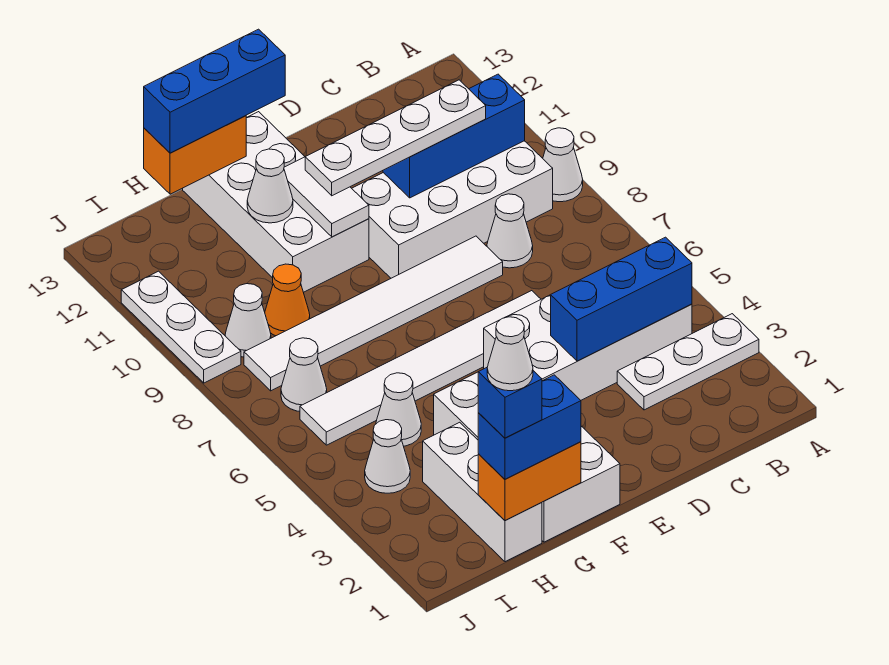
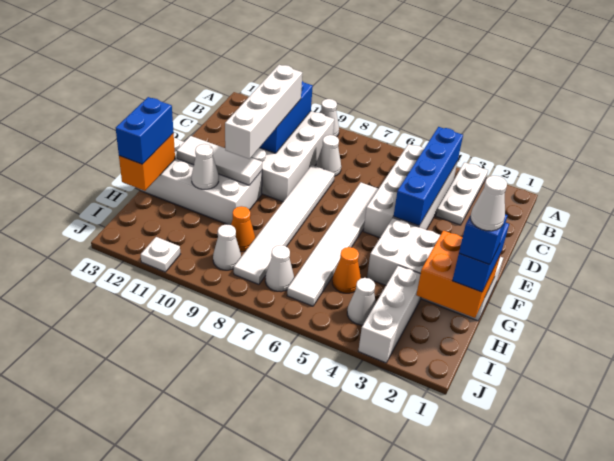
blue 1x3 brick [551,237,692,361] -> blue 1x4 brick [393,127,463,226]
white 1x4 plate [305,80,486,196] -> white 1x4 brick [225,65,302,159]
white 1x2 tile [284,157,369,237] -> white 1x3 tile [177,136,262,185]
blue 1x3 brick [144,29,285,153] -> blue 1x2 brick [116,97,173,164]
orange 1x2 brick [478,442,581,521] -> orange 2x2 brick [416,230,501,318]
white 1x3 brick [423,422,542,562] -> white 1x3 brick turned to [358,265,421,363]
white 1x1 cone [376,373,421,446] -> orange 1x1 cone [332,247,361,293]
white 1x3 plate [121,271,241,383] -> white 1x1 plate [141,237,180,272]

